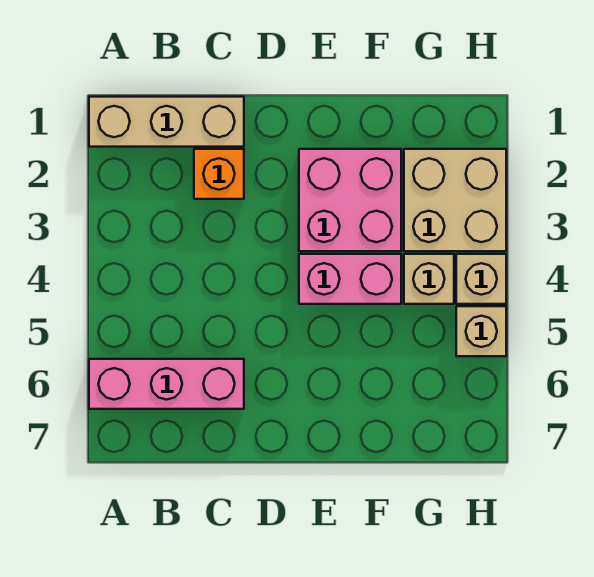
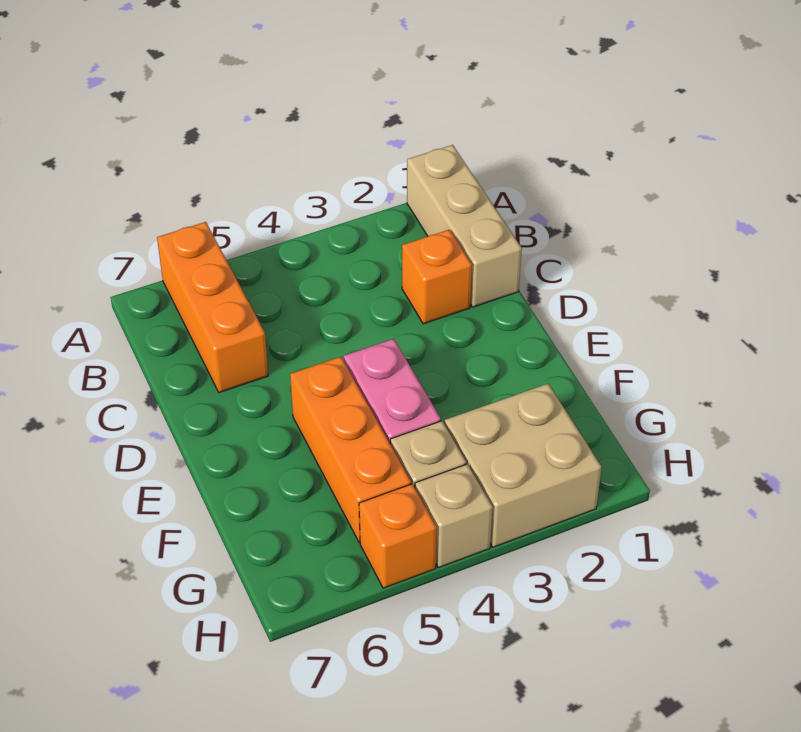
pink 1x3 brick [89,359,244,409] -> orange 1x3 brick [157,222,268,393]
pink 2x2 brick [299,149,401,251] -> none
none -> orange 1x3 brick [290,357,411,543]
tan 1x1 brick [456,306,506,356] -> orange 1x1 brick [359,484,437,588]

